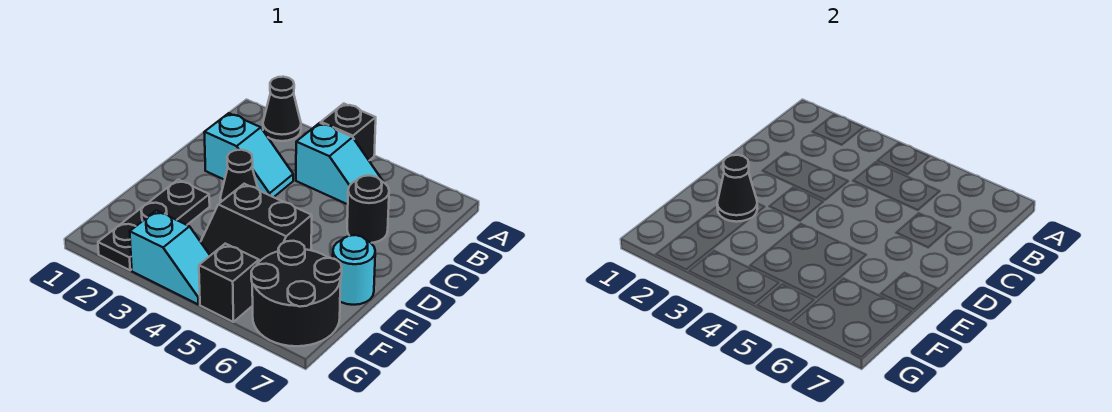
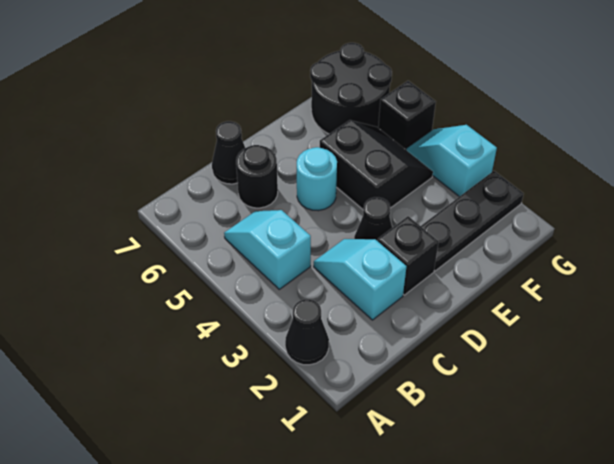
black 1x1 brick [321,104,376,160] -> black 1x1 brick moved to [378,216,438,295]
black 1x1 cone [717,155,757,222] -> black 1x1 cone moved to [212,121,245,184]
cyan 1x1 round brick [333,235,375,305] -> cyan 1x1 round brick moved to [297,147,337,211]

